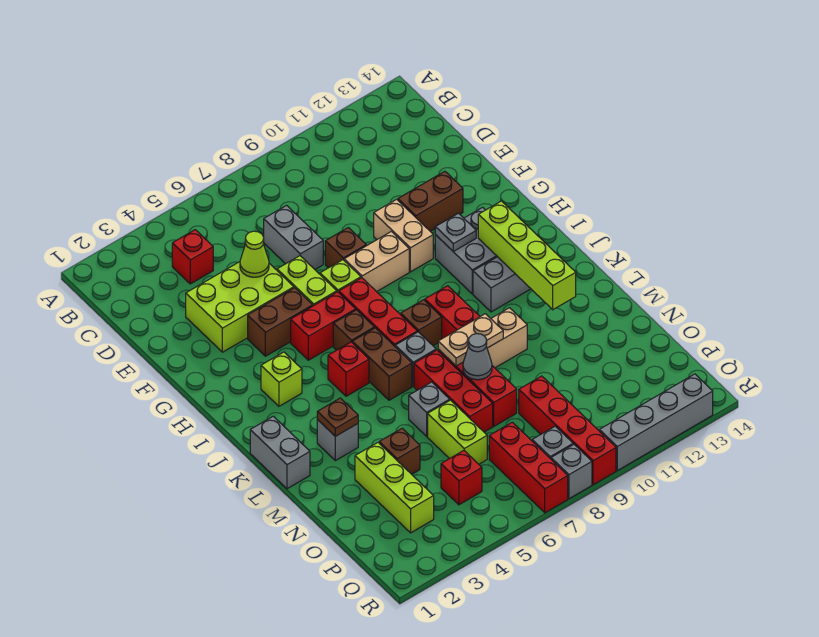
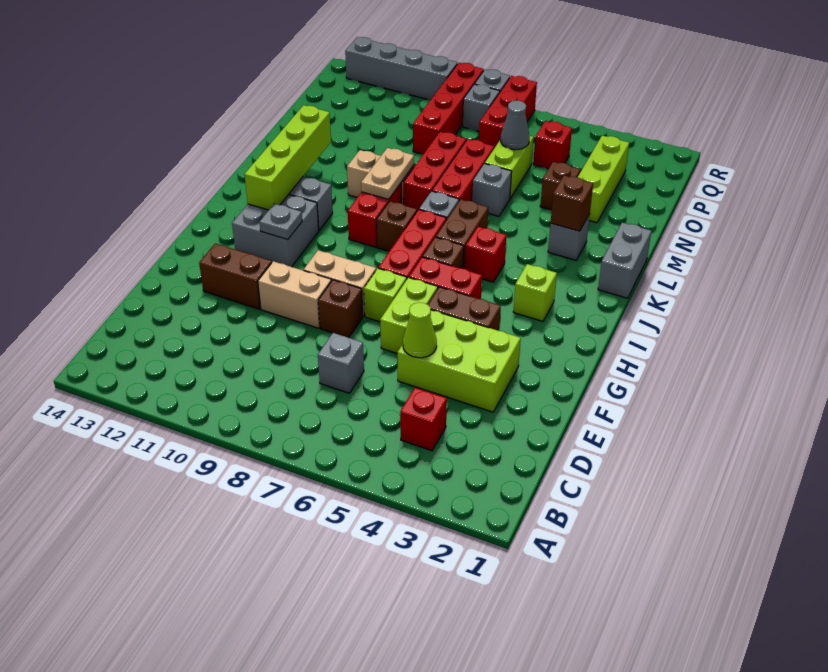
grey 1x2 brick [264,206,323,269] -> grey 1x1 brick [318,333,364,393]
tan 1x2 brick [374,199,433,272] -> tan 1x2 brick turned to [258,261,331,328]
brown 1x1 plate [317,398,358,436] -> brown 1x1 brick [551,175,593,231]
tan 1x2 plate [438,314,503,366] -> tan 1x2 plate turned to [361,148,414,199]
grey 1x1 cone [463,334,492,380] -> grey 1x1 cone moved to [501,101,530,150]

